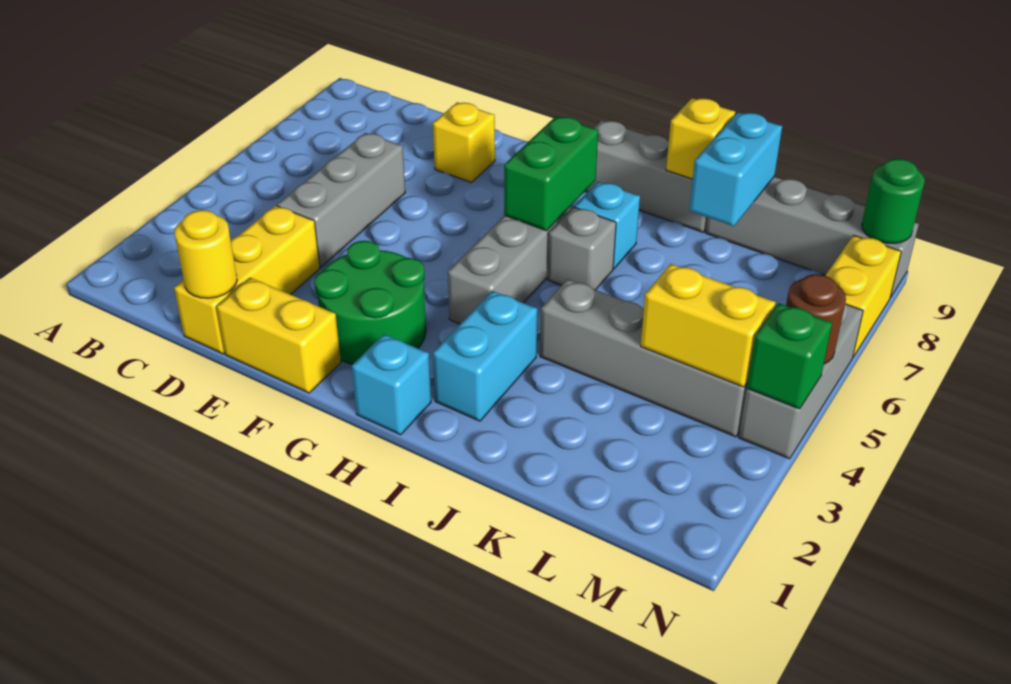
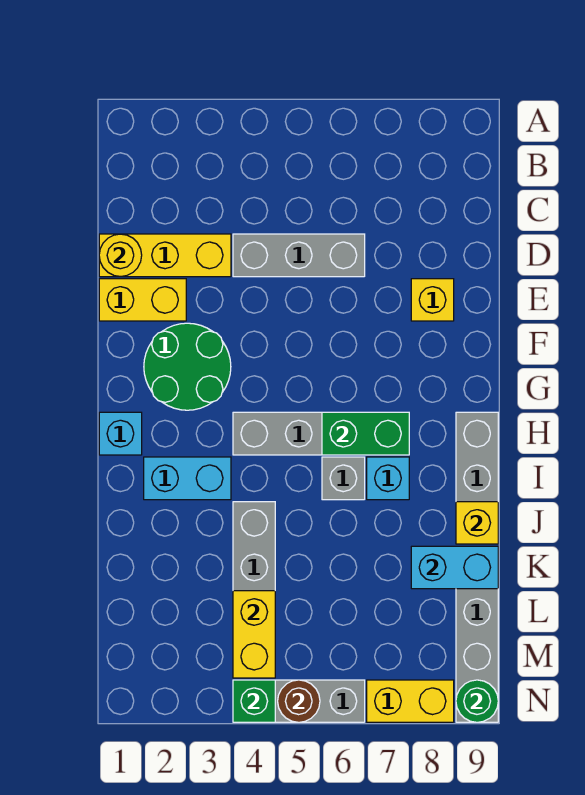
yellow 1x2 brick [216,278,341,393] -> yellow 1x2 brick turned to [99,279,186,321]

